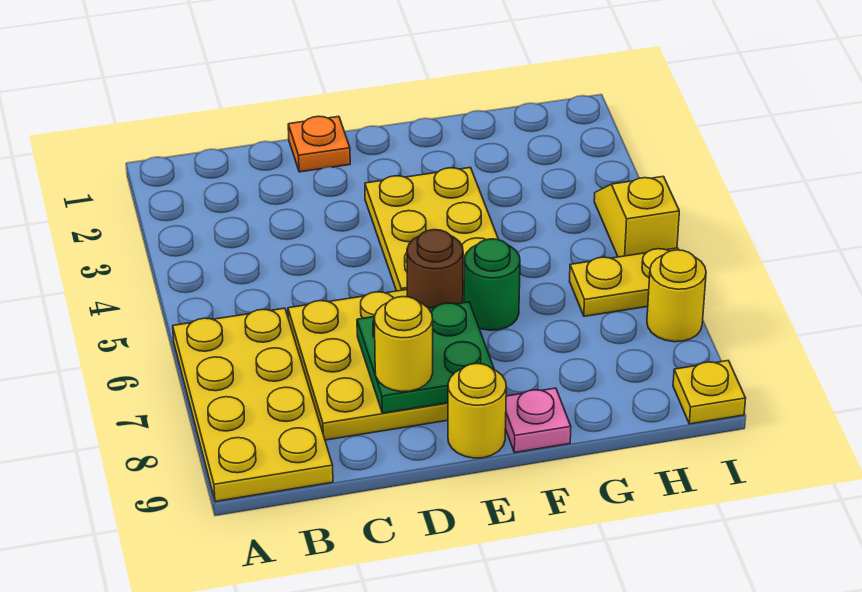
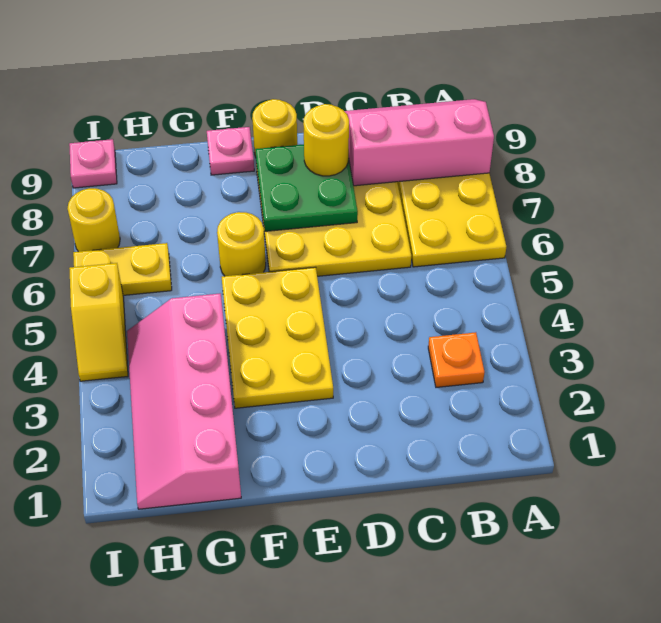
none -> pink 2x3 slope [344,99,494,186]
orange 1x1 plate [288,116,350,172] -> orange 1x1 plate moved to [428,332,485,387]
brown 1x1 round brick [407,230,463,308] -> none
green 1x1 round brick [464,239,520,330] -> yellow 1x1 round brick [217,212,266,276]
none -> pink 2x4 slope [127,293,241,509]
yellow 1x1 plate [673,361,746,424] -> pink 1x1 plate [69,139,117,188]

